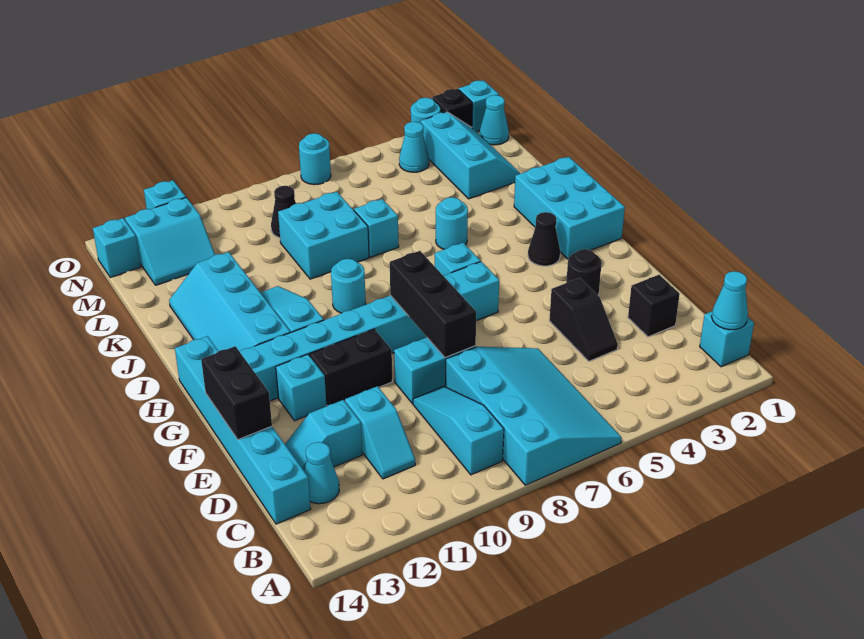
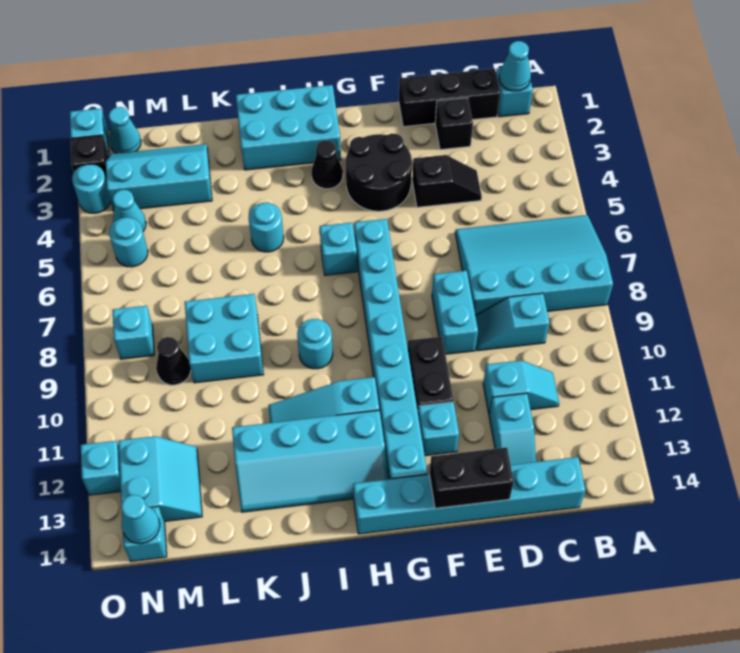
cyan 1x3 slope [413,387,504,475] -> cyan 1x2 slope [475,293,550,351]
cyan 1x1 cone [304,442,339,504] -> cyan 1x1 cone moved to [121,495,160,544]
black 1x3 brick [390,251,476,358] -> black 1x3 brick moved to [399,69,500,127]
black 1x1 round brick [566,249,602,295] -> black 2x2 round brick [346,133,412,211]
cyan 1x1 brick [354,199,399,257] -> cyan 1x1 brick moved to [113,306,154,359]
cyan 1x1 round brick [299,133,331,185] -> cyan 1x1 round brick moved to [109,217,148,267]

